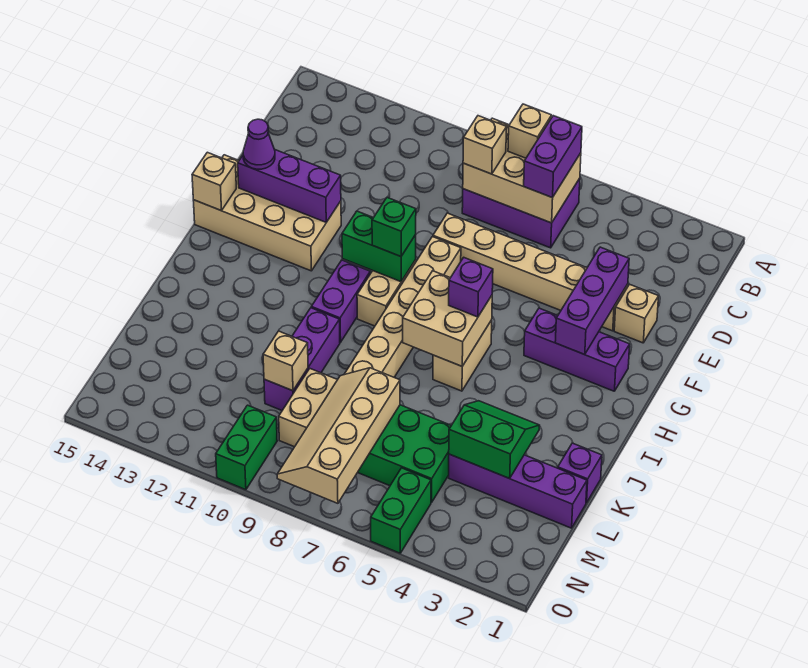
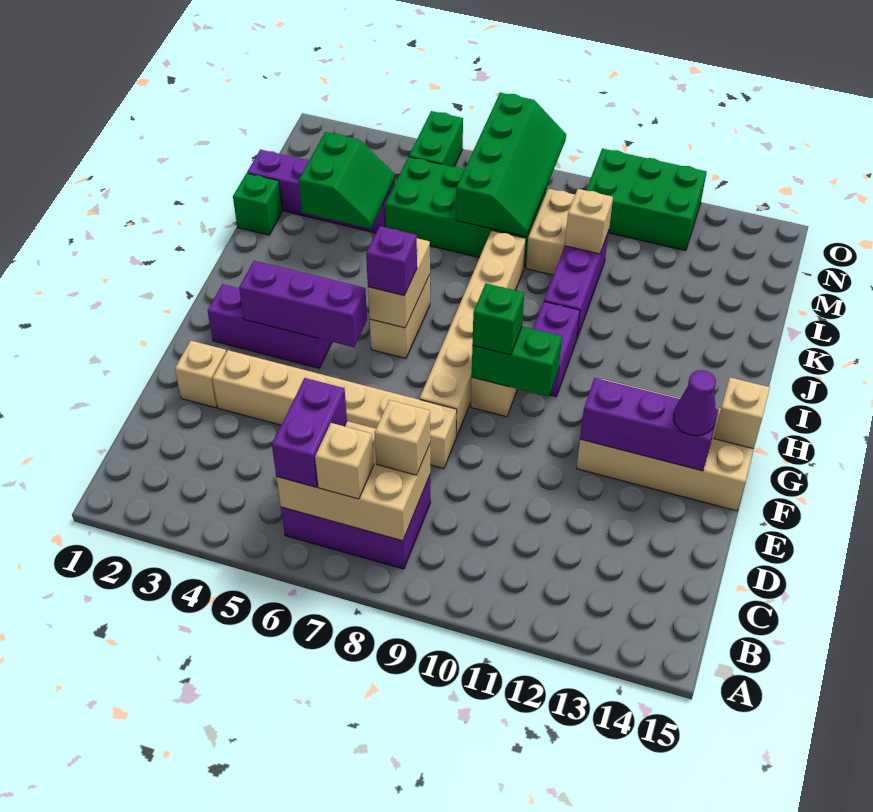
purple 1x3 brick [555,247,629,354] -> purple 1x3 brick turned to [239,261,367,347]
tan 2x2 brick [403,271,492,366] -> tan 1x2 brick [368,238,430,328]
purple 1x1 brick [558,443,602,503] -> green 1x1 brick [233,173,282,235]
green 2x2 slope [449,401,540,478] -> green 2x2 slope turned to [299,132,395,229]
tan 2x4 slope [277,368,400,503] -> green 2x4 slope [456,93,566,237]
green 1x2 brick [216,405,277,490] -> green 2x3 brick [586,149,707,251]

